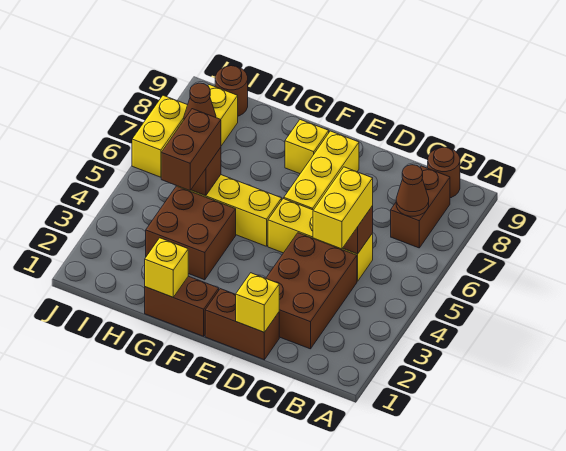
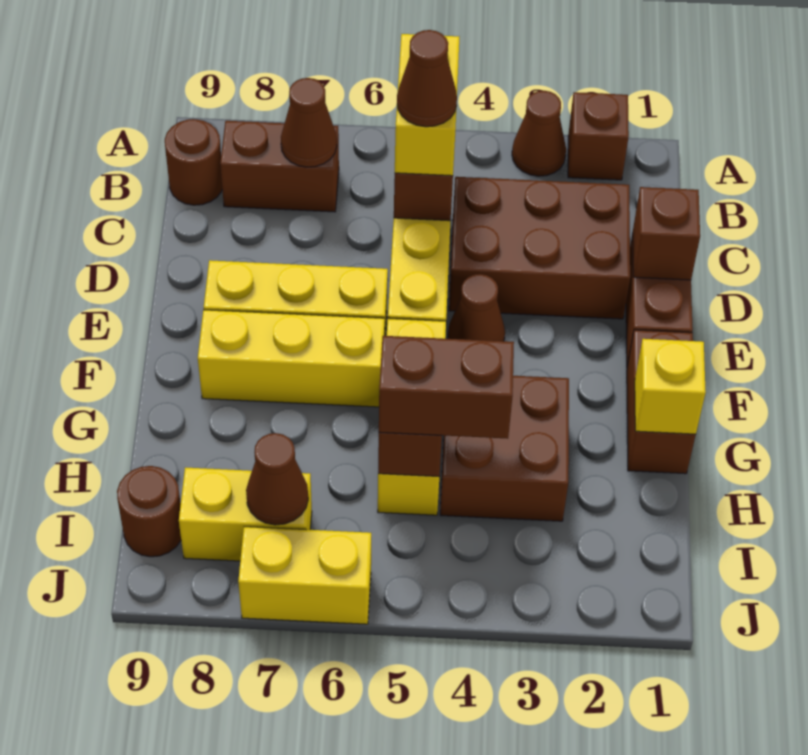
none -> brown 1x1 brick [568,92,629,180]
none -> brown 1x1 cone [512,91,566,176]
yellow 1x2 brick [313,167,373,249] -> yellow 1x2 brick turned to [395,34,459,176]
none -> brown 1x1 cone [397,30,457,127]
yellow 1x1 brick [236,273,279,332] -> brown 1x1 brick [633,187,700,280]
none -> brown 1x1 cone [448,274,505,341]
yellow 1x1 brick [285,120,329,174] -> yellow 1x3 brick [198,310,385,407]

